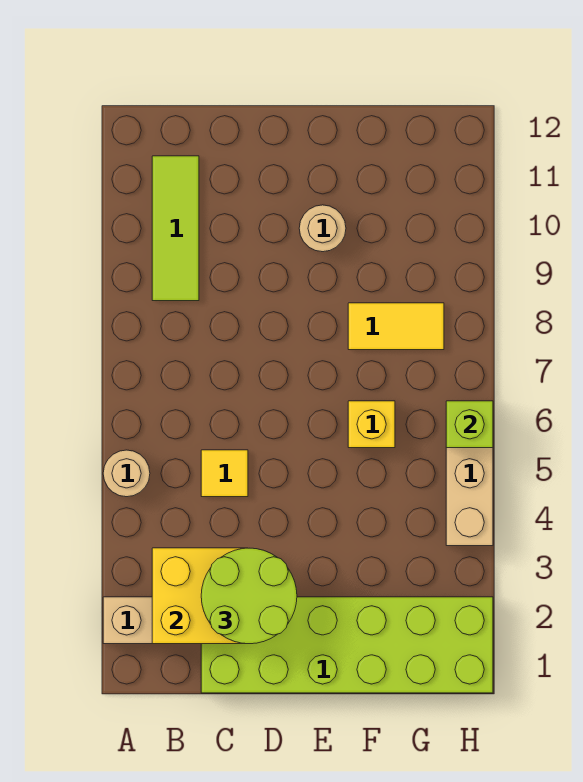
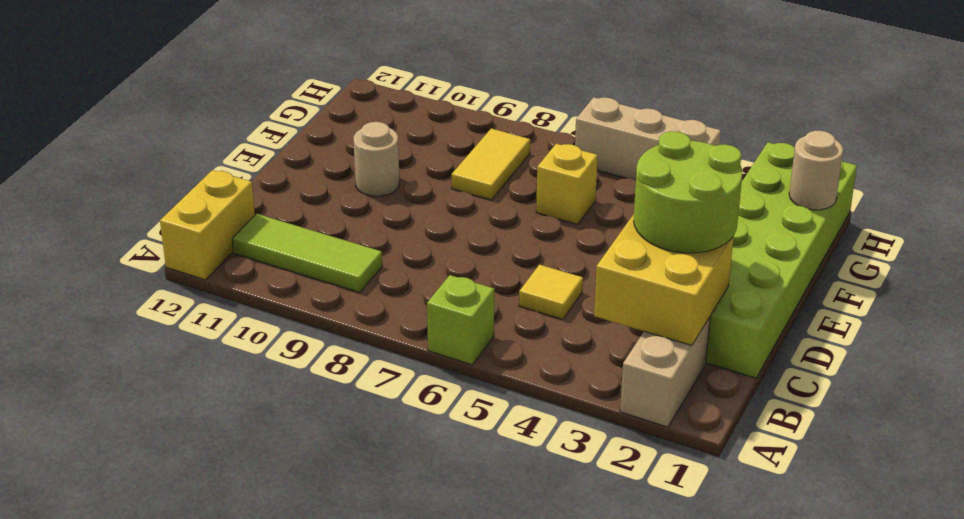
tan 1x1 round brick [103,450,150,497] -> tan 1x1 round brick moved to [789,131,843,210]
none -> yellow 1x2 brick [160,170,255,280]
lime 1x1 brick [446,401,493,448] -> lime 1x1 brick moved to [427,275,494,365]

